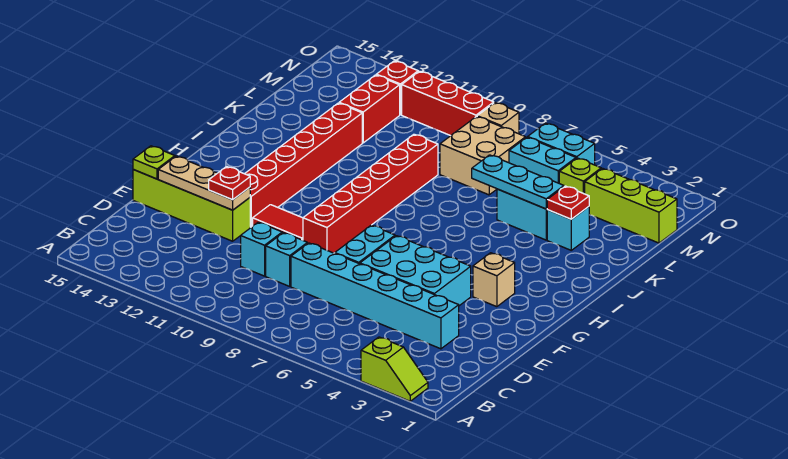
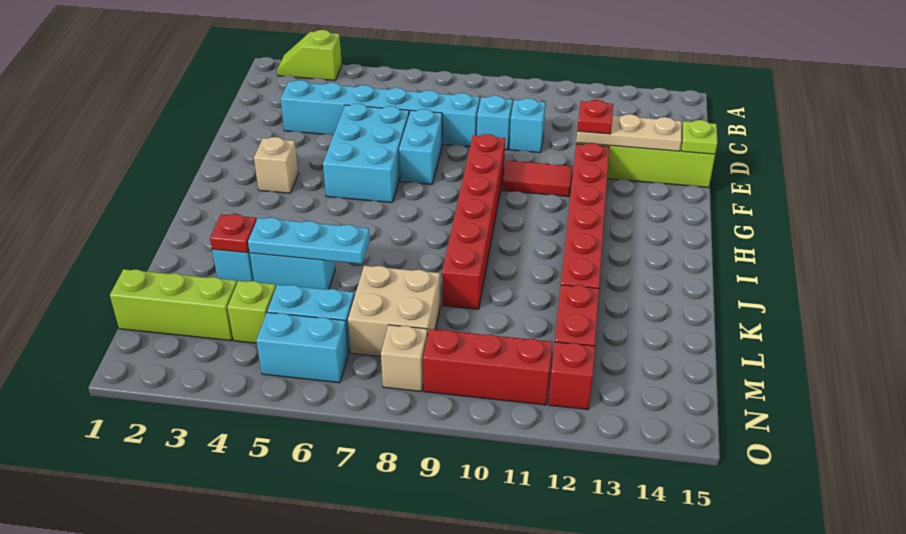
cyan 2x3 brick [360,236,471,306] -> cyan 2x3 brick turned to [323,104,409,203]

